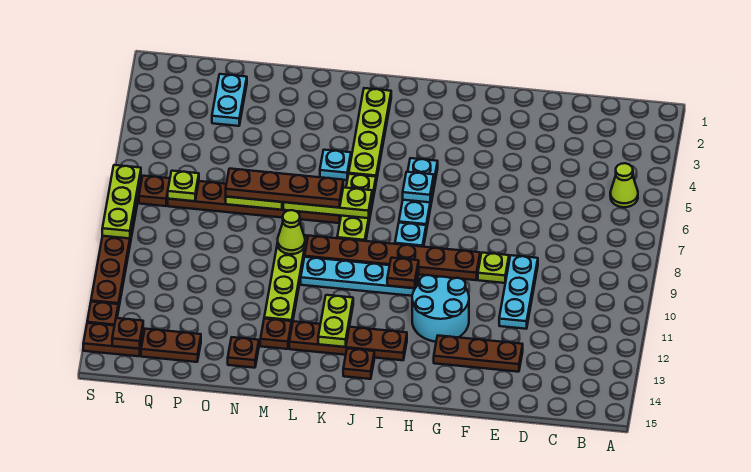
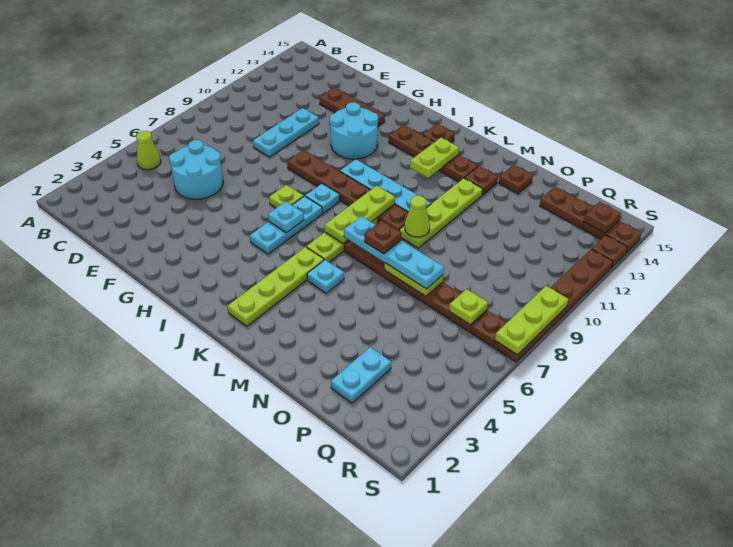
none -> cyan 2x2 round brick [169,140,223,199]
lime 1x1 plate [478,253,509,283] -> lime 1x1 plate moved to [269,185,304,208]
brown 1x1 plate [387,258,419,288] -> brown 1x1 plate moved to [364,221,401,254]
lime 1x3 plate [283,187,372,218] -> lime 1x3 plate turned to [325,186,395,244]
brown 1x4 plate [226,169,343,208] -> cyan 1x4 plate [344,216,444,289]

